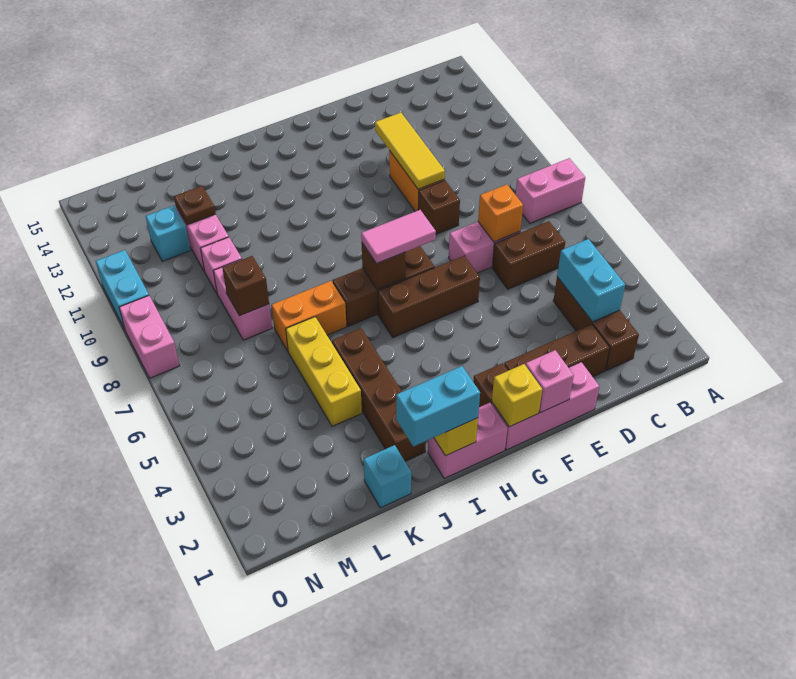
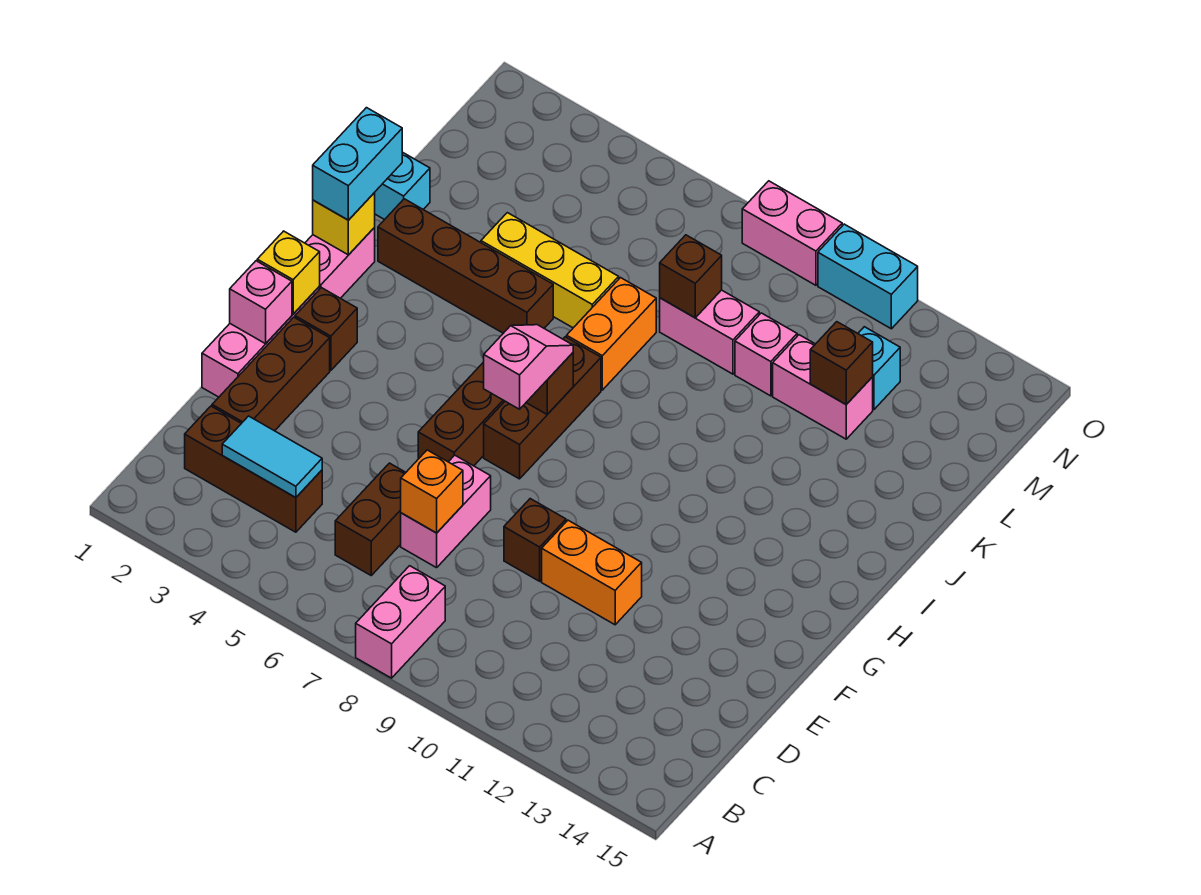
cyan 1x2 brick [557,239,625,322] -> cyan 1x2 tile [222,416,322,498]
yellow 1x3 tile [375,113,445,189] -> none
pink 1x2 tile [361,210,436,264] -> pink 1x2 slope [484,325,573,409]
brown 1x1 plate [174,186,216,225] -> brown 1x1 brick [810,322,873,404]

